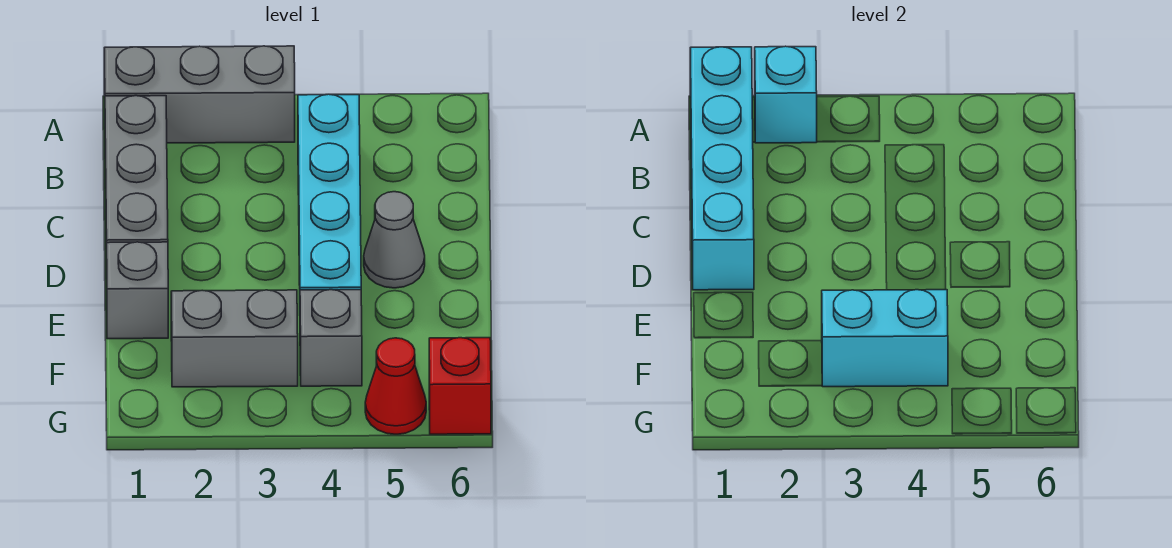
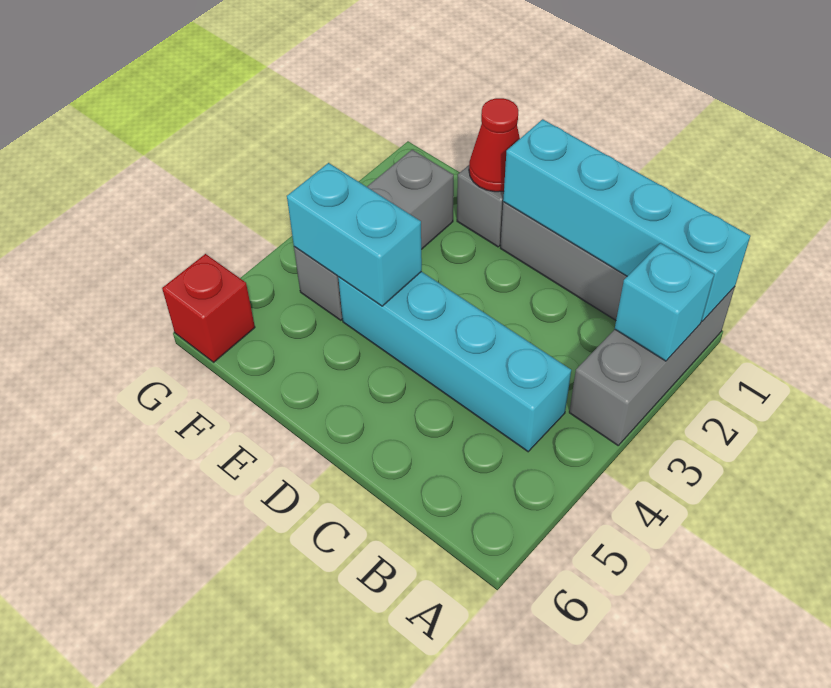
grey 1x1 cone [364,192,425,288] -> none
cyan 1x2 brick [822,290,948,387] -> cyan 1x2 brick turned to [287,163,422,306]
red 1x1 cone [365,338,426,434] -> red 1x1 cone moved to [469,98,520,192]

